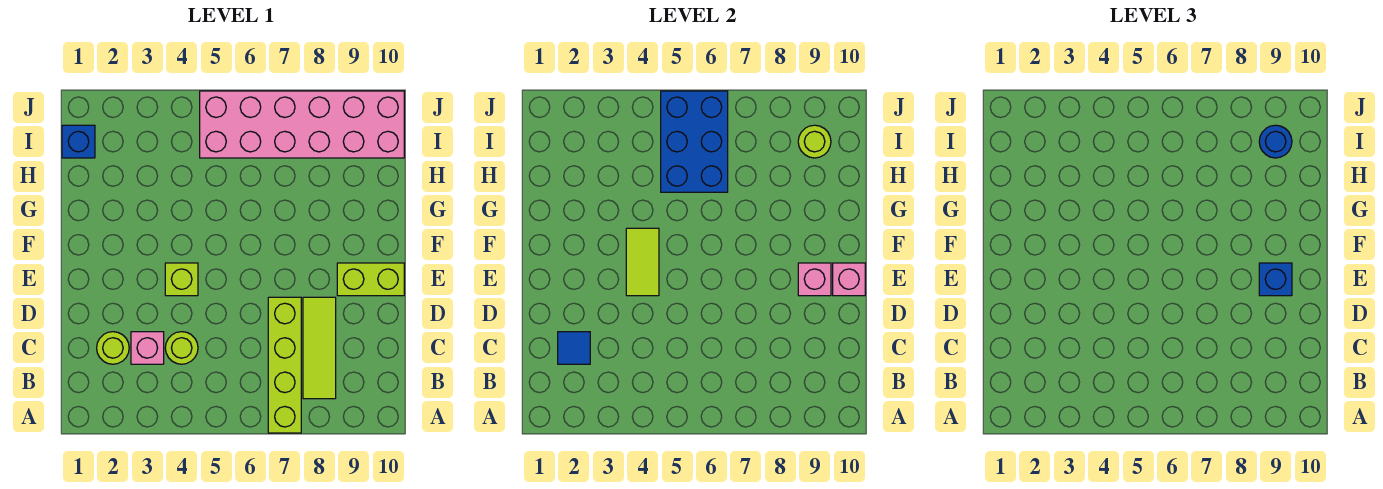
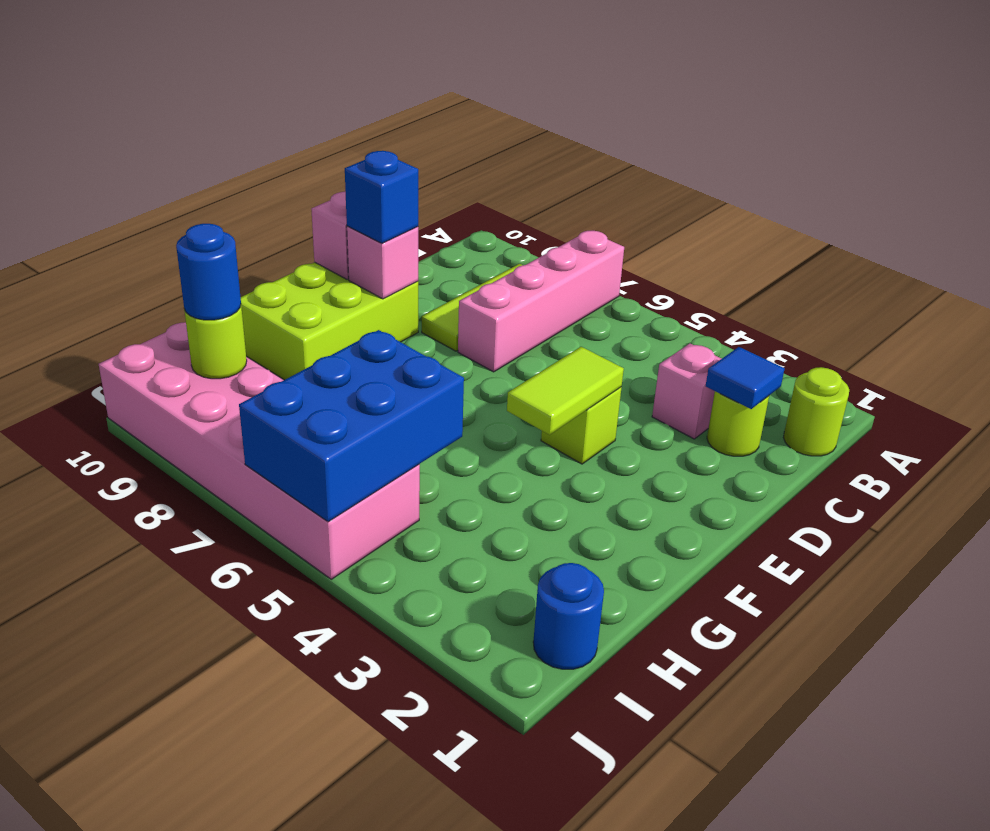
lime 1x4 brick [268,297,301,433] -> pink 1x4 brick [458,231,624,372]
lime 1x1 round brick [165,332,198,364] -> lime 1x1 round brick moved to [784,367,849,456]
lime 1x2 brick [337,263,404,296] -> lime 2x3 brick [241,263,418,380]
blue 1x1 brick [62,125,95,158] -> blue 1x1 round brick [533,563,604,669]

